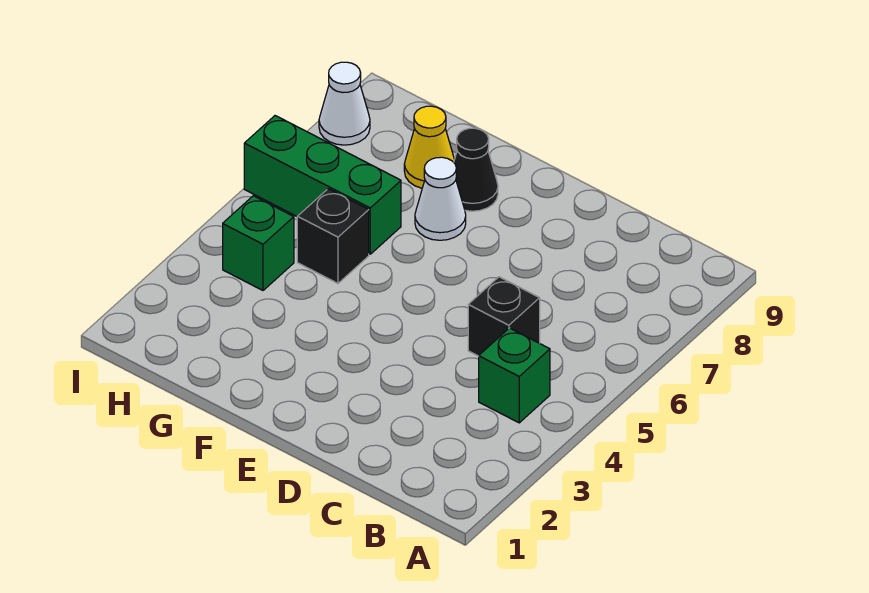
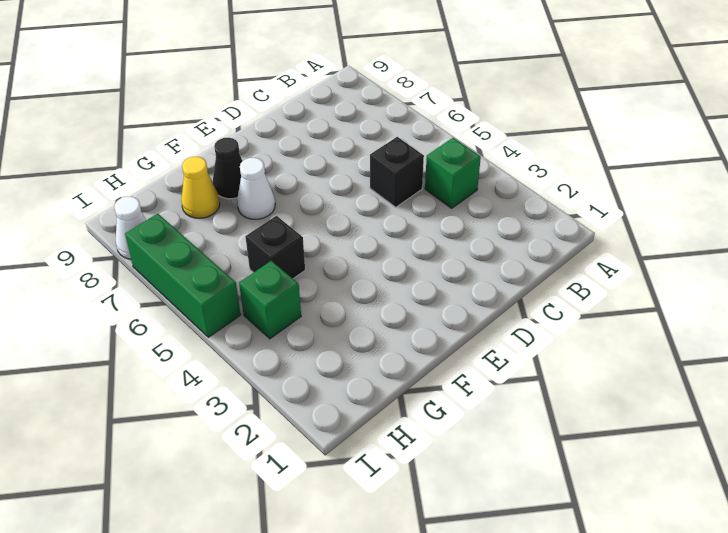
green 1x3 brick [244,116,401,254] -> green 1x3 brick turned to [125,214,241,337]

